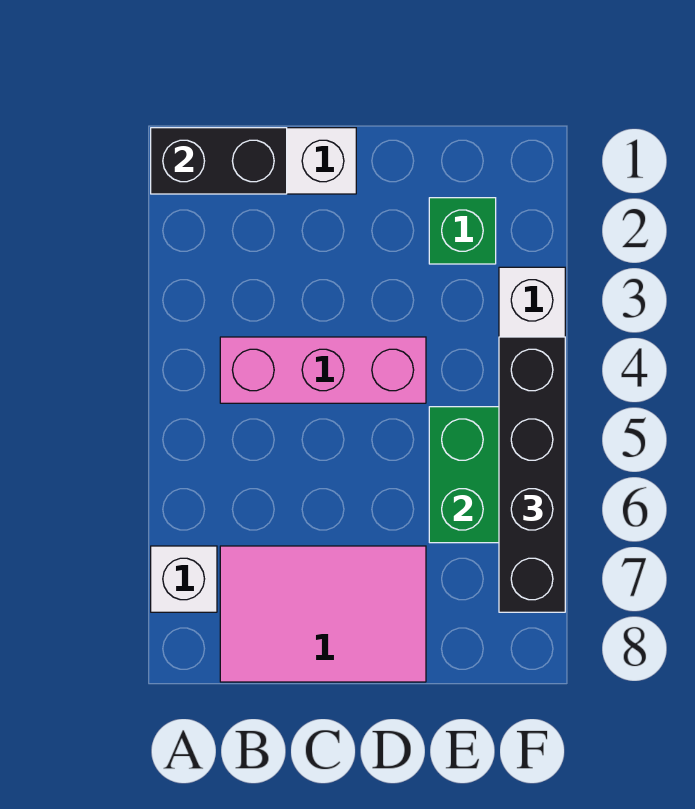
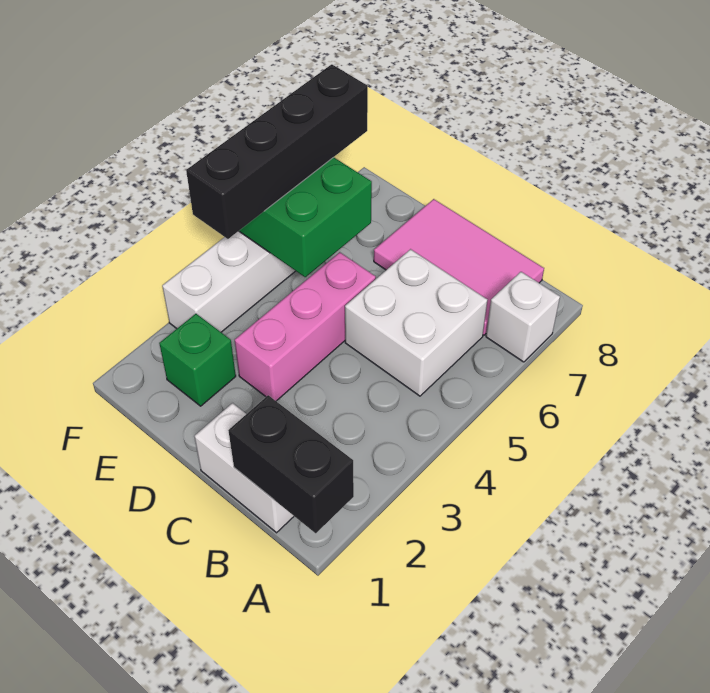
pink 1x3 brick [220,337,426,403] -> pink 1x3 brick turned to [235,252,376,401]
none -> white 2x2 brick [345,249,487,396]

